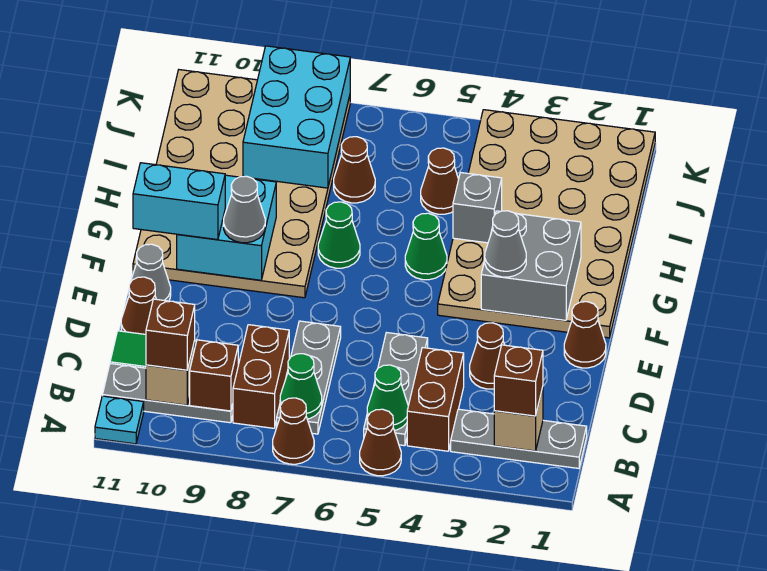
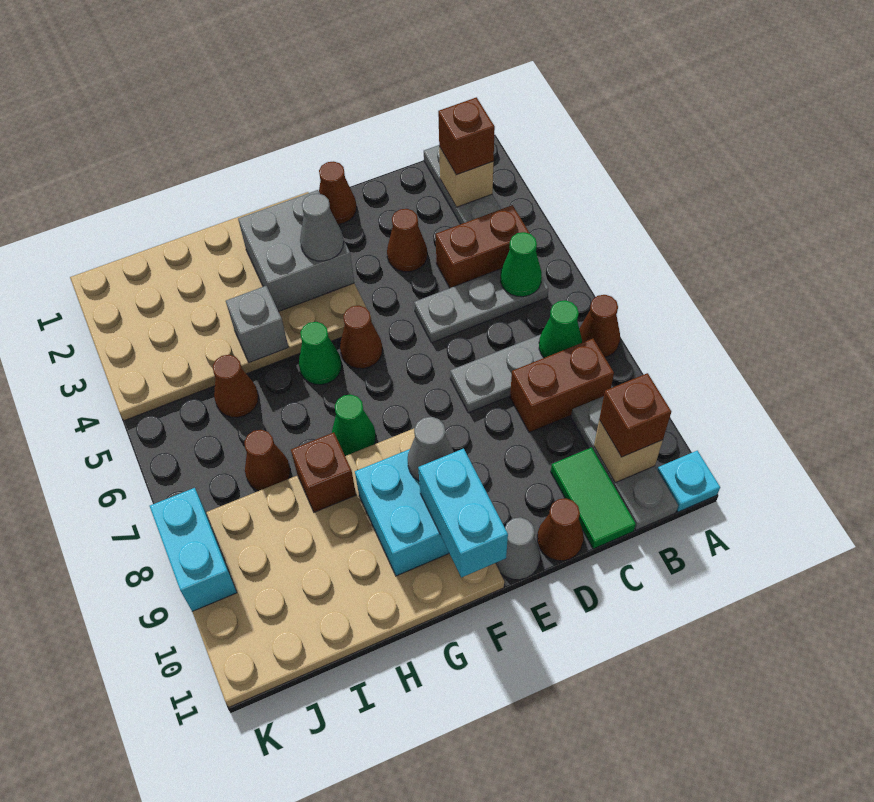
brown 1x1 cone [360,409,401,476] -> brown 1x1 cone moved to [340,306,382,369]
brown 1x1 brick [190,340,238,411] -> brown 1x1 brick moved to [291,432,356,512]
cyan 2x3 brick [243,46,350,188] -> cyan 1x2 brick [150,488,237,611]

